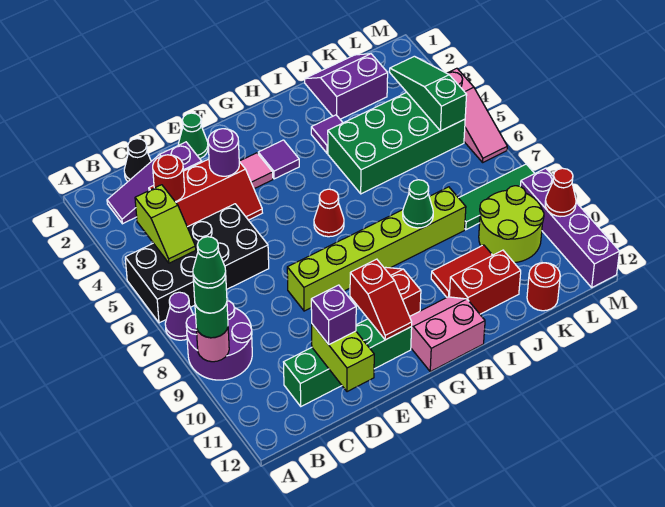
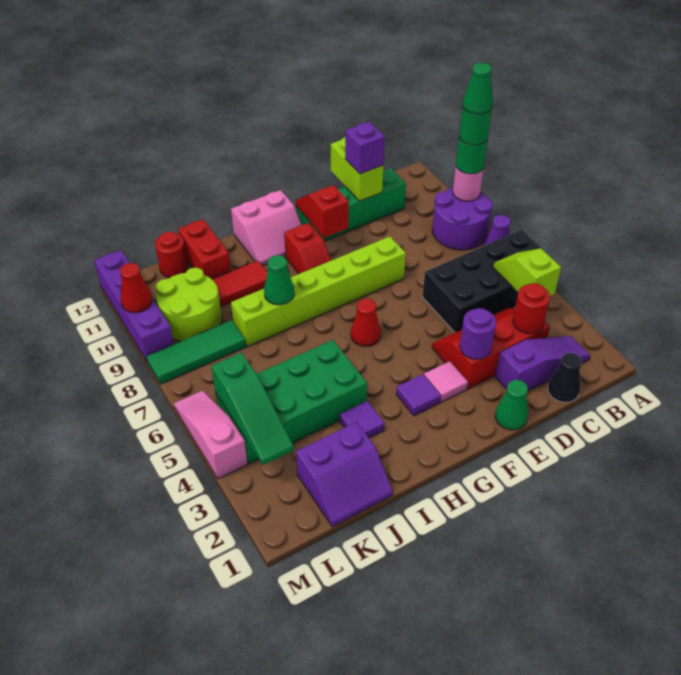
red 1x2 brick [449,250,521,314] -> red 1x2 brick turned to [178,219,231,279]

